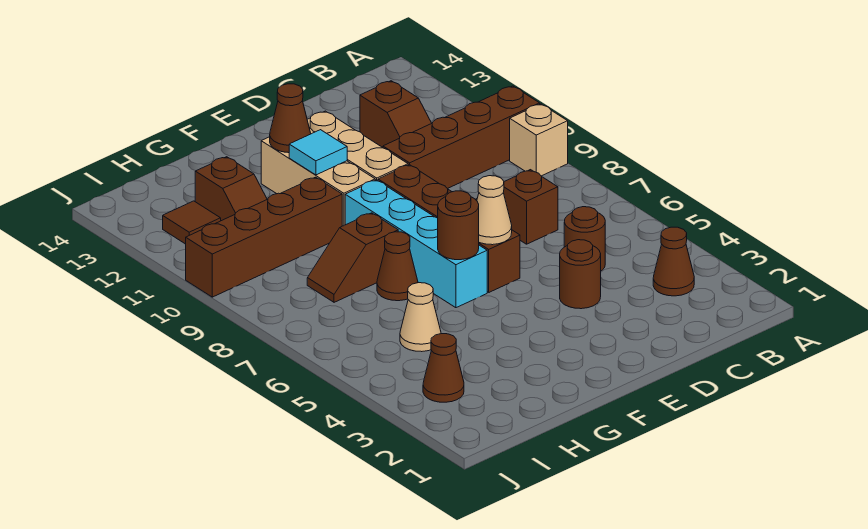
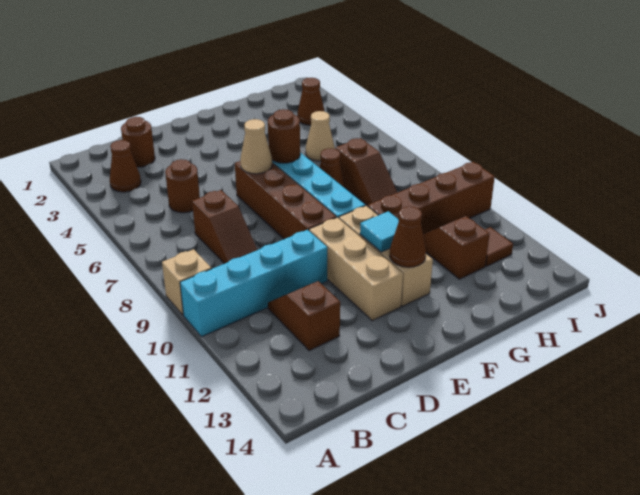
brown 1x4 brick [383,86,540,189] -> cyan 1x4 brick [180,230,327,337]
brown 1x1 round brick [560,240,601,309] -> brown 1x1 round brick moved to [121,117,155,167]
brown 1x2 slope [307,213,398,302] -> brown 1x2 slope turned to [336,138,397,205]

